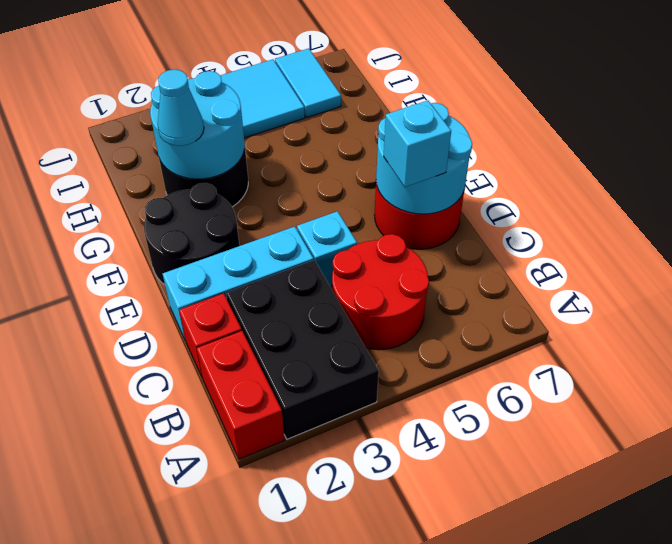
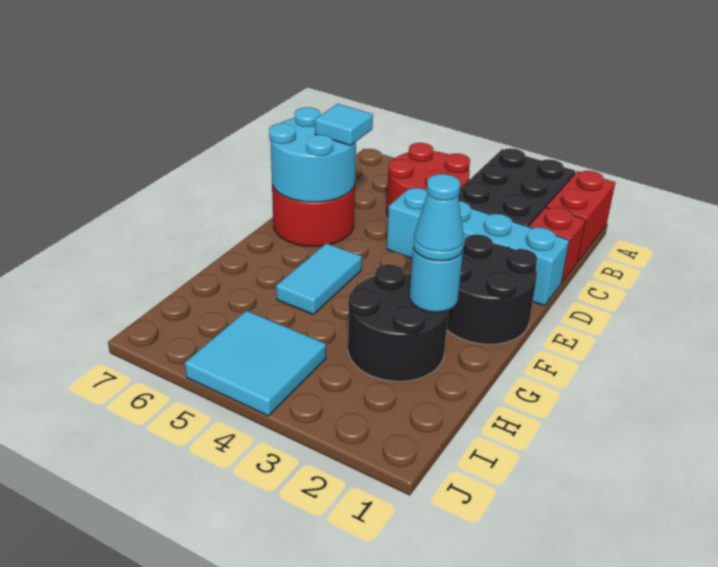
cyan 1x1 brick [384,101,451,187] -> cyan 1x1 tile [315,104,373,145]
cyan 2x2 round brick [150,71,245,179] -> cyan 1x1 round brick [410,248,463,312]
cyan 1x2 tile [275,48,341,118] -> cyan 1x2 tile moved to [276,243,362,314]

